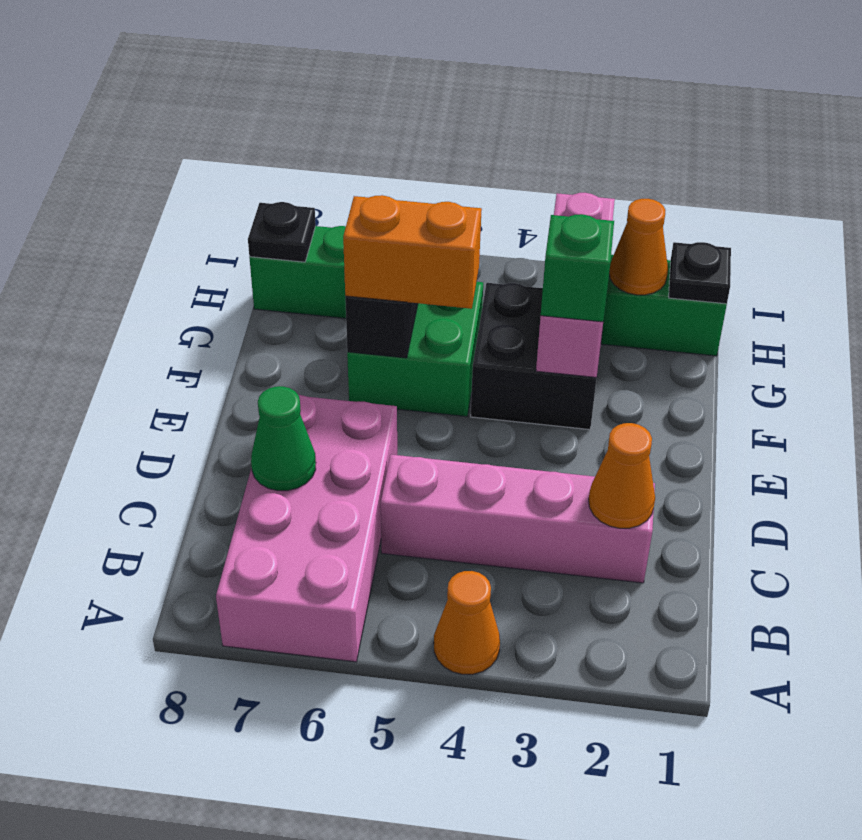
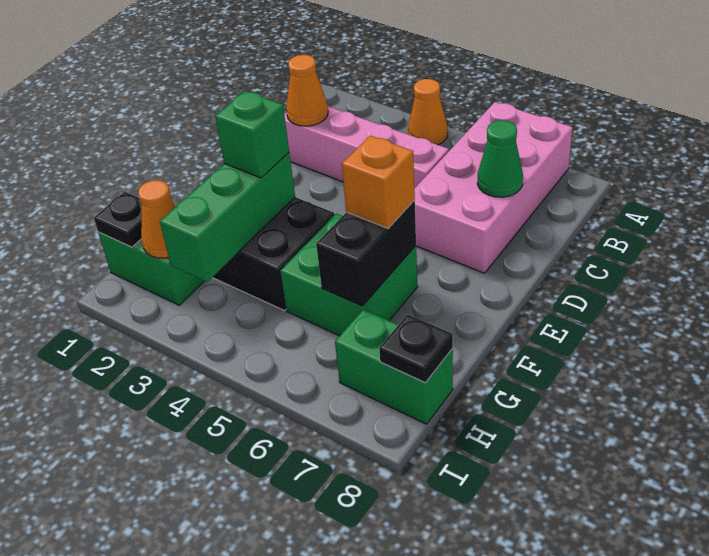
pink 1x3 brick [536,193,615,378] -> green 1x3 brick [160,153,295,282]
orange 1x2 brick [343,195,482,309] -> orange 1x1 brick [342,136,415,228]

